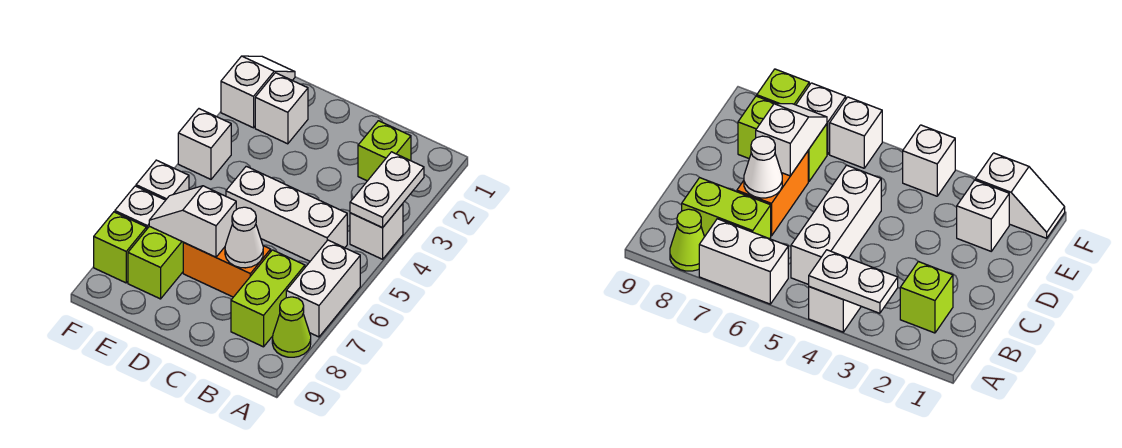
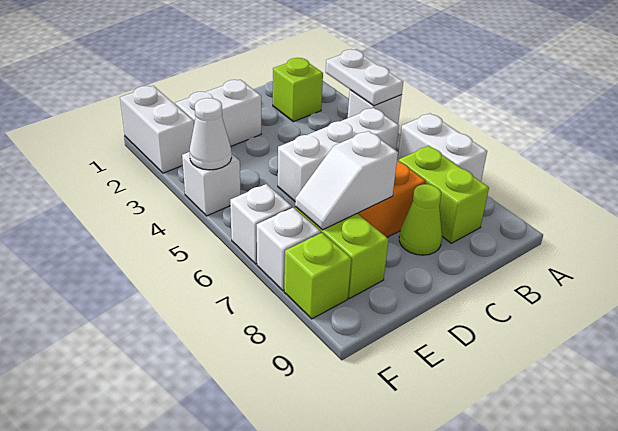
lime 1x1 cone [272,297,311,357] -> lime 1x1 cone moved to [399,184,442,255]
white 1x1 cone [225,207,263,268] -> white 1x1 cone moved to [189,98,232,170]
white 1x1 brick [255,73,308,144] -> white 1x2 brick [175,80,261,146]
white 1x2 slope [221,56,295,128] -> white 1x2 brick [120,86,194,173]

